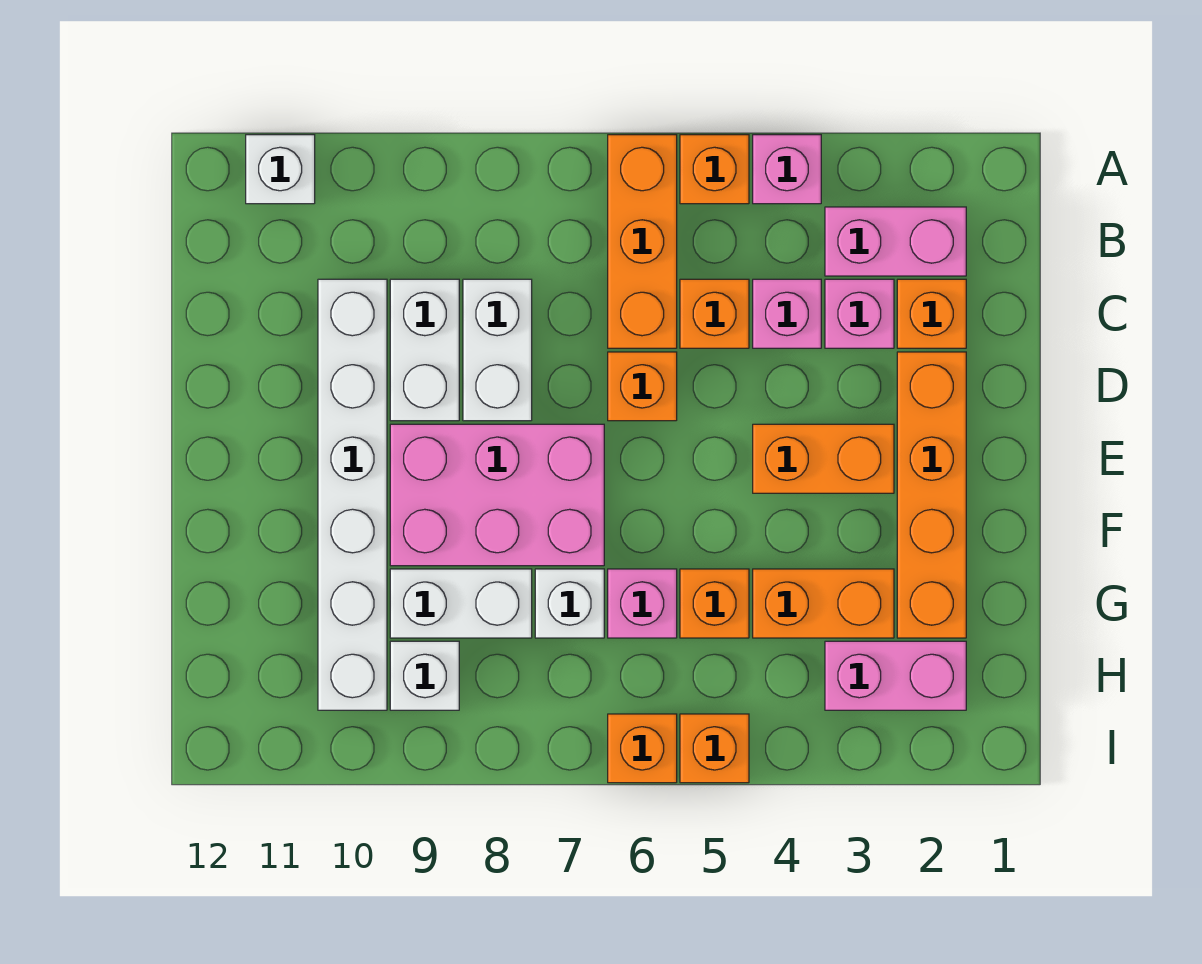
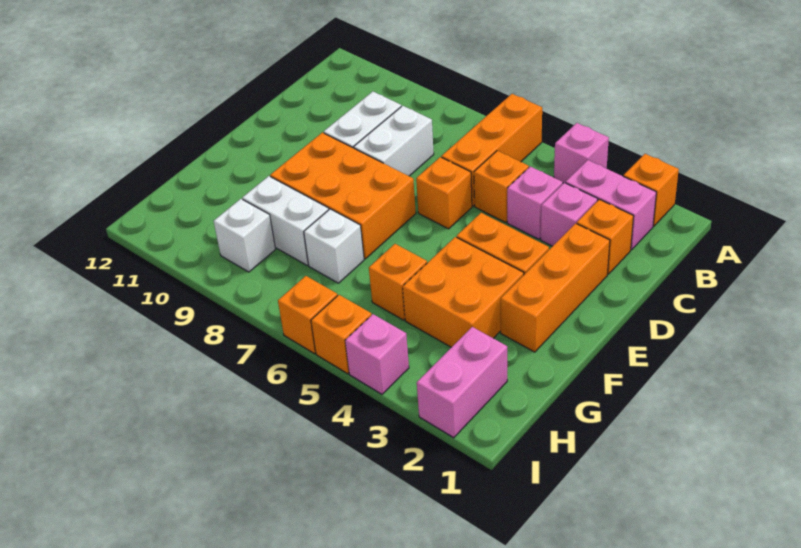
orange 1x1 brick [680,135,749,204] -> orange 1x1 brick moved to [624,154,679,226]
white 1x1 brick [246,135,315,204] -> none
white 1x6 brick [318,279,387,710] -> none
orange 1x4 brick [897,352,966,638] -> orange 1x3 brick [501,223,610,352]
pink 2x3 brick [390,424,604,566] -> orange 2x3 brick [270,132,416,259]
orange 1x2 brick [753,569,894,638] -> orange 2x2 brick [403,237,524,347]
pink 1x1 brick [608,569,677,638] -> pink 1x1 brick moved to [345,314,409,394]
pink 1x2 brick [825,641,966,710] -> pink 1x2 brick turned to [417,327,507,438]

